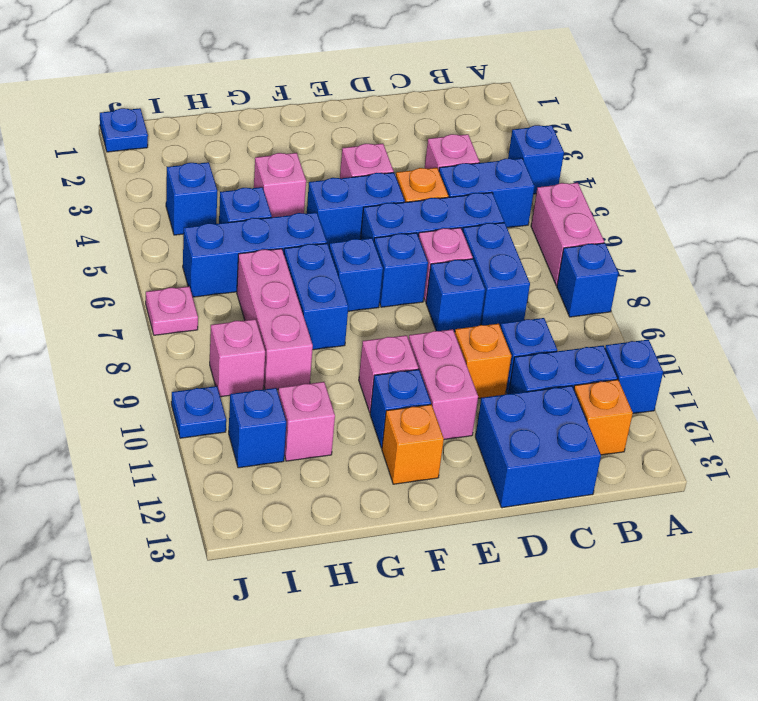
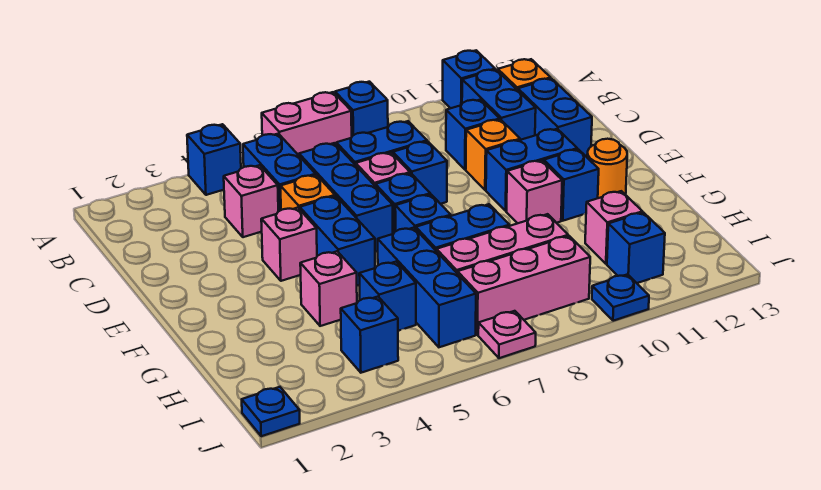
blue 2x2 brick [475,386,601,508] -> blue 1x2 brick [518,79,592,157]
pink 1x2 brick [409,329,478,440] -> blue 1x2 brick [486,129,577,211]
orange 1x1 brick [382,405,444,484] -> orange 1x1 round brick [587,139,627,198]
pink 1x1 brick [210,319,265,397] -> pink 1x3 brick [458,236,590,335]

